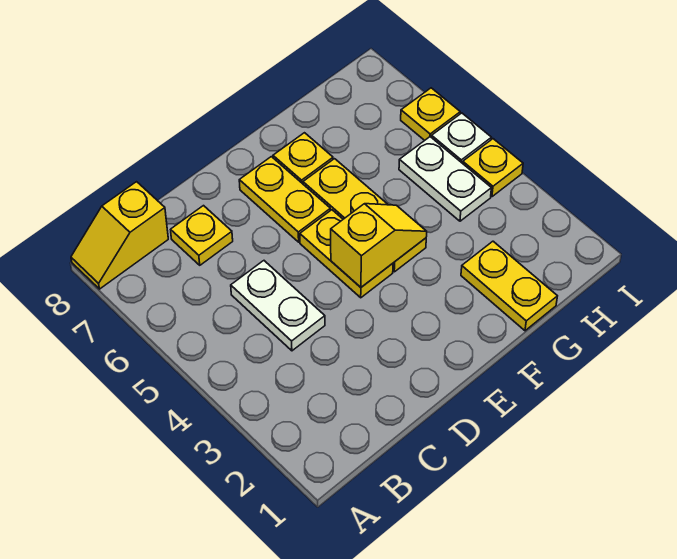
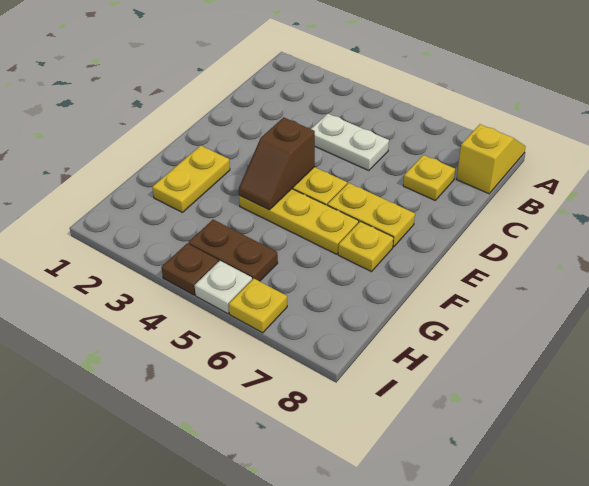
yellow 1x2 slope [331,204,427,287] -> brown 1x2 slope [239,117,315,210]
yellow 1x2 plate [461,241,557,331] -> yellow 1x2 plate turned to [152,146,230,212]
white 1x2 plate [399,137,491,221] -> brown 1x2 plate [188,220,278,281]
yellow 1x1 plate [463,139,523,197] -> brown 1x1 plate [161,243,218,295]

